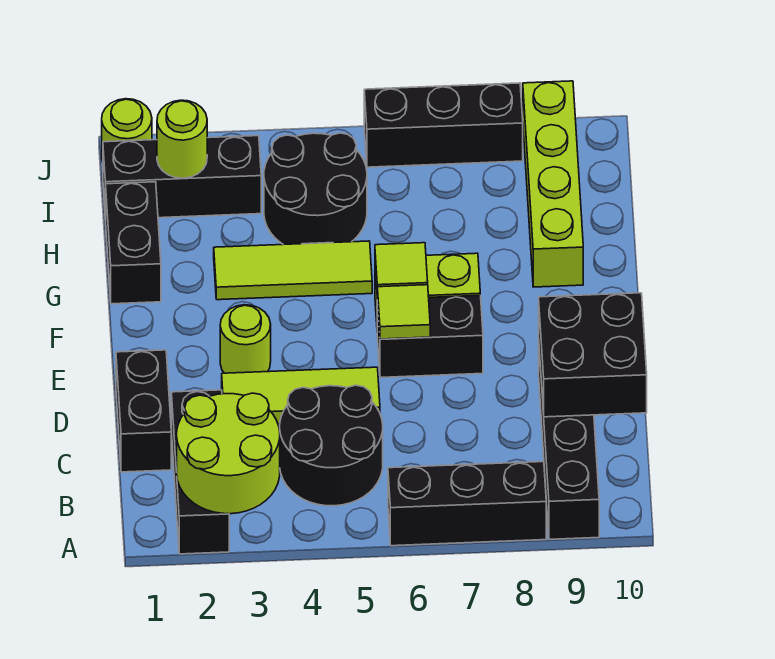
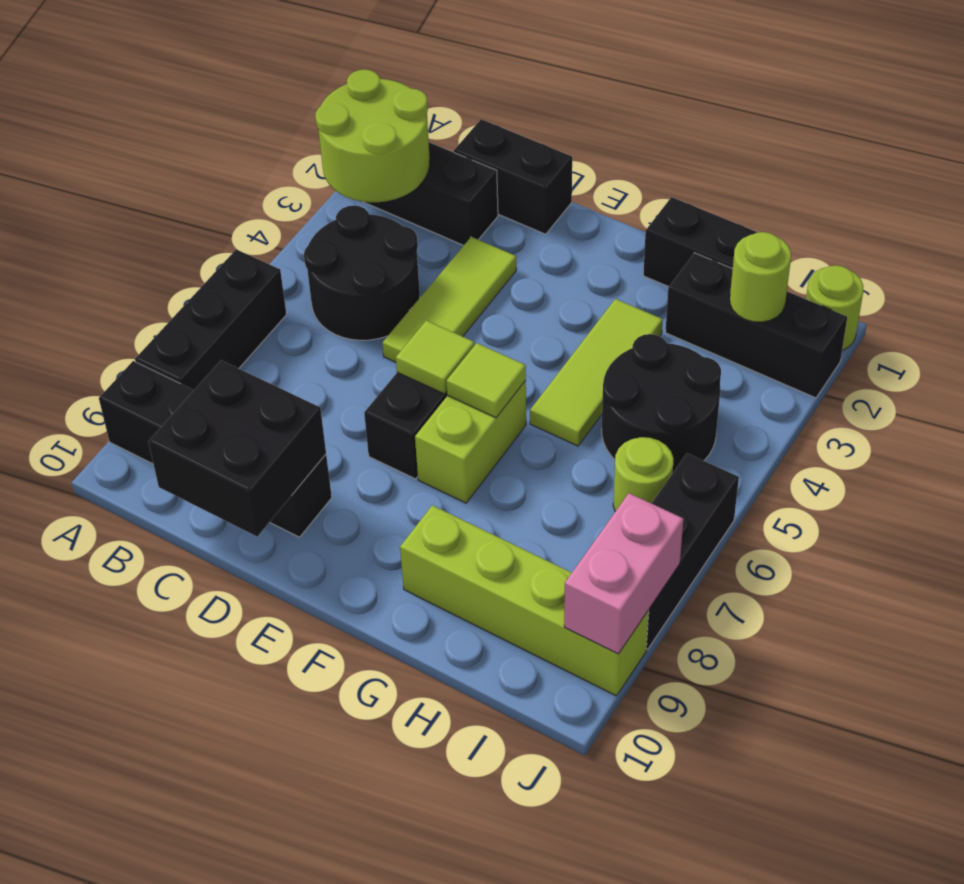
lime 1x1 round brick [220,305,271,373] -> lime 1x1 round brick moved to [613,437,673,512]
black 1x3 brick [103,136,261,219] -> black 1x3 brick turned to [665,253,847,398]
none -> pink 1x2 brick [564,493,683,654]

